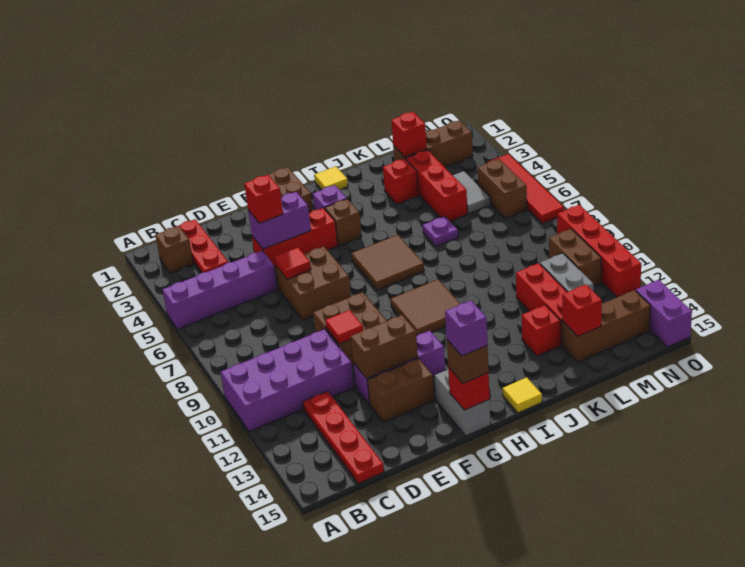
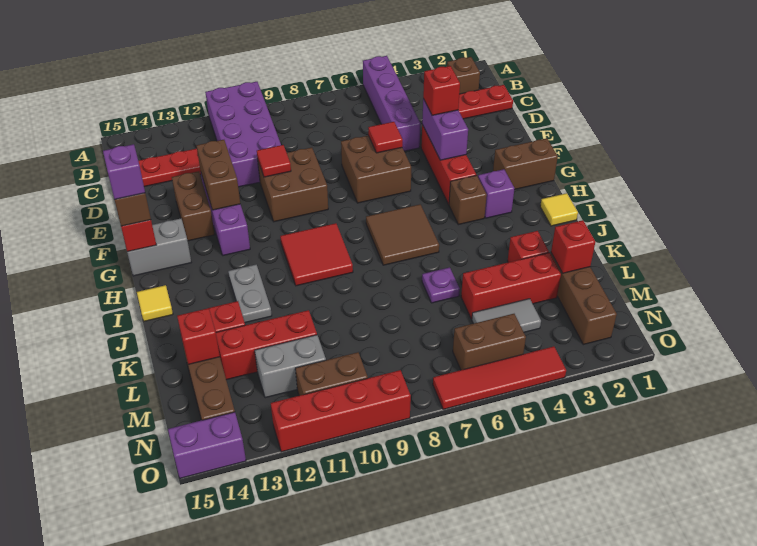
brown 2x2 tile [390,279,460,336] -> red 2x2 tile [280,223,353,286]
none -> grey 1x2 plate [228,265,272,323]

